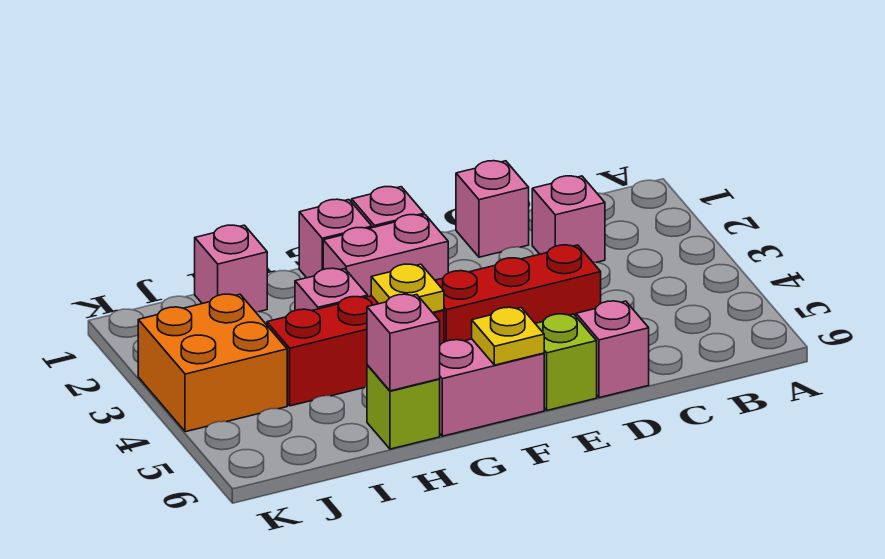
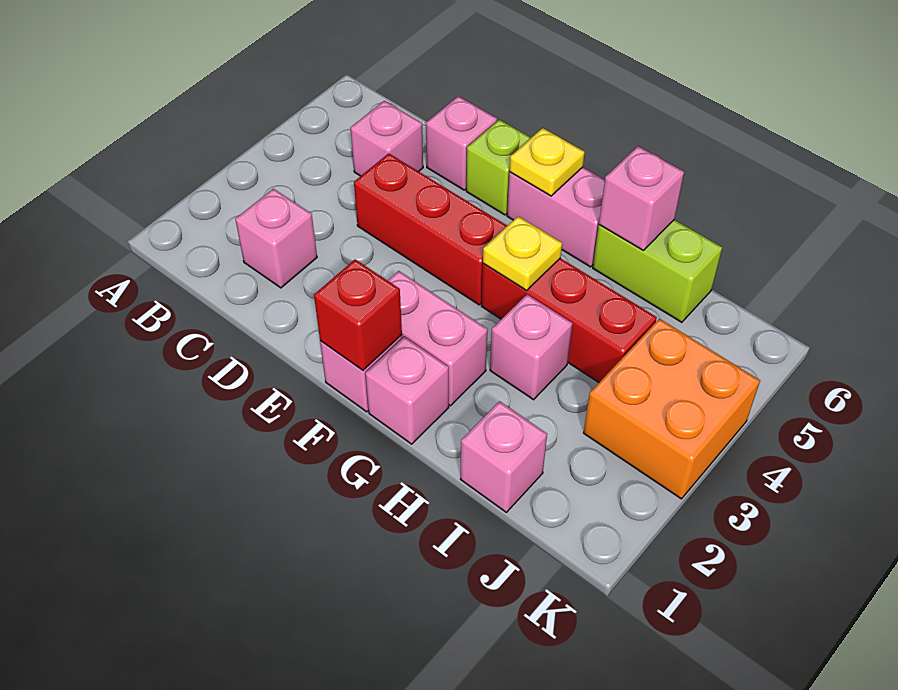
pink 1x1 brick [456,161,529,257] -> pink 1x1 brick moved to [351,101,423,176]
none -> red 1x1 brick [314,259,402,370]
lime 1x1 brick [367,365,440,449] -> lime 1x2 brick [593,220,722,322]

